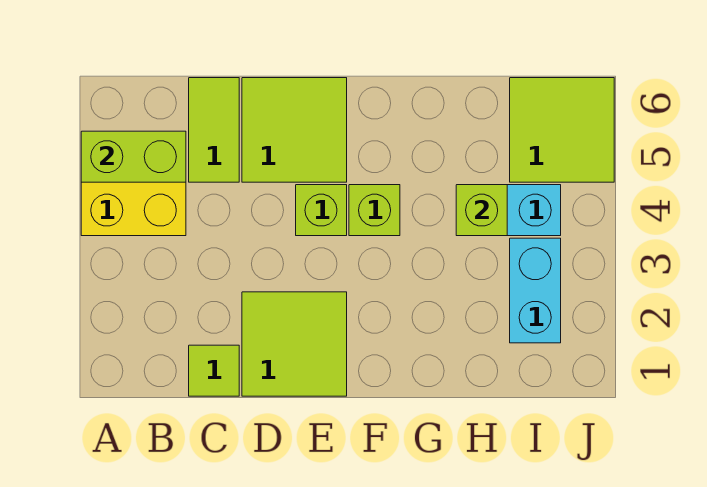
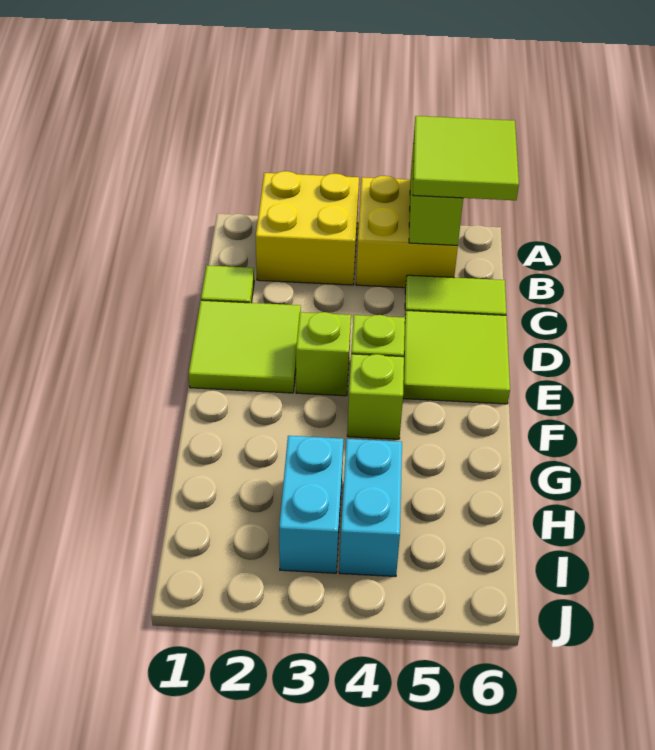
none -> yellow 2x2 brick [256,171,359,285]
lime 1x1 brick [456,185,507,236] -> lime 1x1 brick moved to [296,312,351,396]
cyan 1x2 brick [510,238,561,343] -> cyan 1x2 brick turned to [279,436,344,573]
lime 2x2 tile [510,78,614,182] -> lime 2x2 tile moved to [413,116,519,200]

